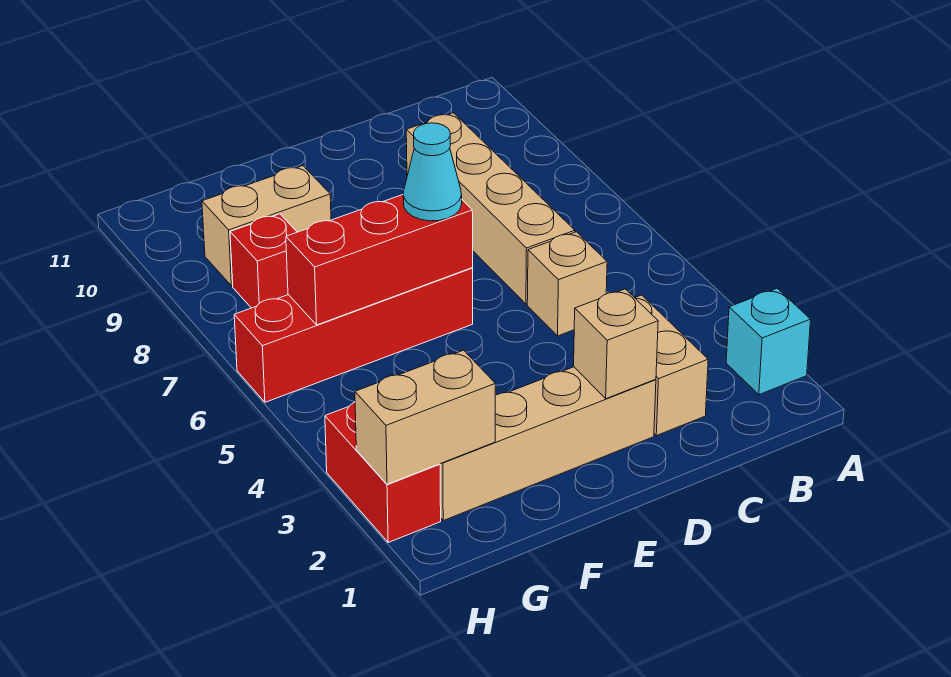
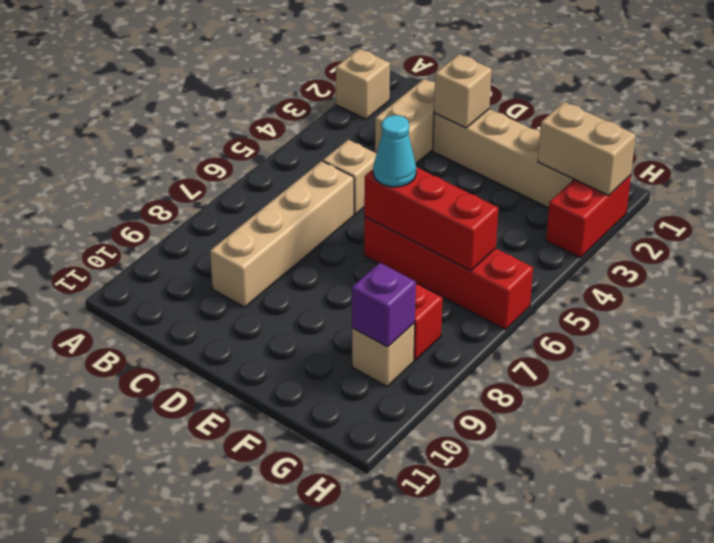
cyan 1x1 brick [726,288,811,395] -> tan 1x1 brick [336,49,390,119]
tan 1x2 brick [202,166,331,286] -> tan 1x1 brick [352,323,415,386]
none -> purple 1x1 brick [352,263,416,347]

